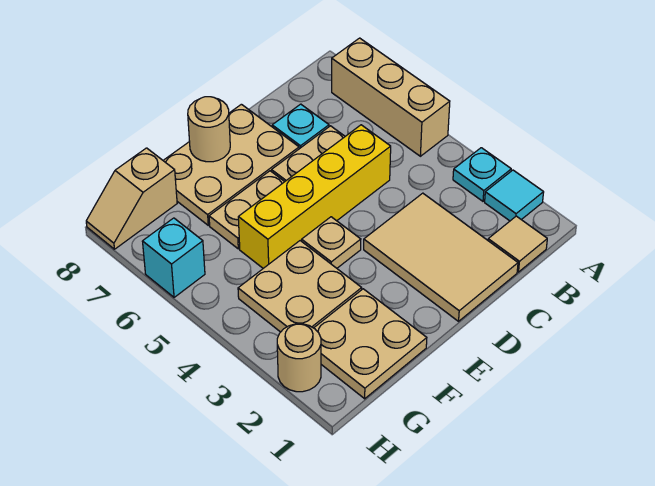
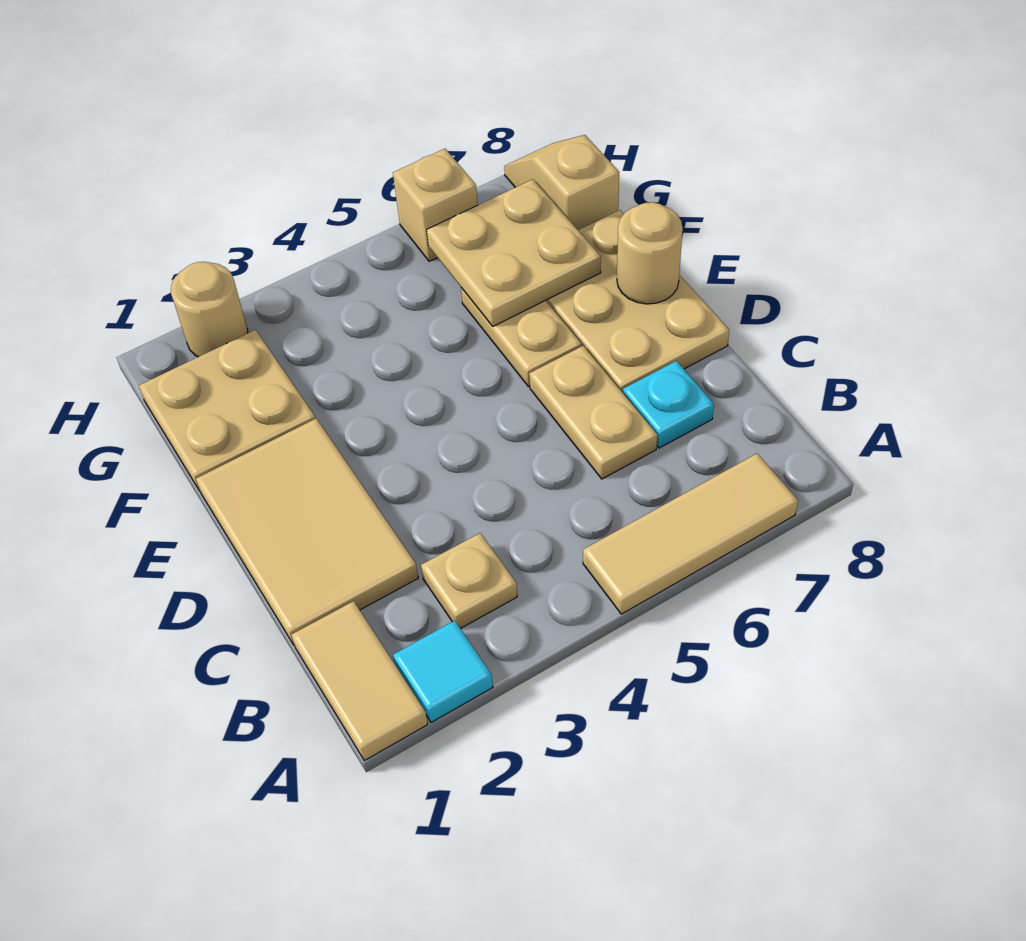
cyan 1x1 plate [453,148,511,201] -> none
tan 1x3 brick [332,38,450,156] -> tan 1x3 tile [583,454,798,614]
tan 1x1 tile [488,216,547,272] -> tan 1x2 tile [292,601,428,761]
tan 2x3 tile [364,193,518,321] -> tan 2x3 tile turned to [196,419,418,645]
yellow 1x4 brick [238,125,391,268] -> none
tan 1x1 plate [302,217,361,268] -> tan 1x1 plate moved to [421,533,517,629]
tan 2x2 plate [238,241,362,332] -> tan 2x2 plate moved to [427,179,601,326]
cyan 1x1 brick [142,218,205,297] -> tan 1x1 brick [393,149,478,261]

